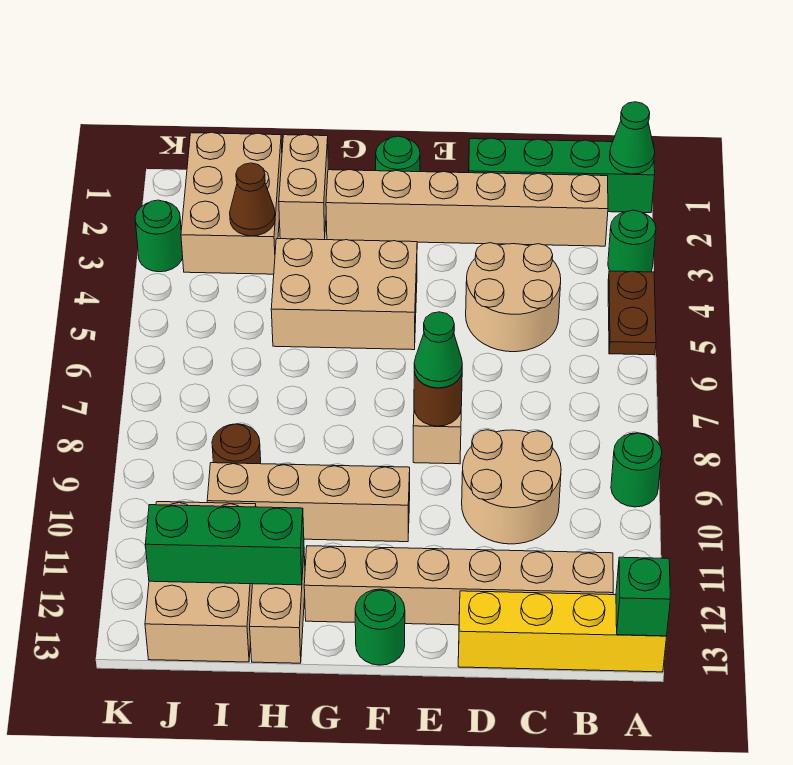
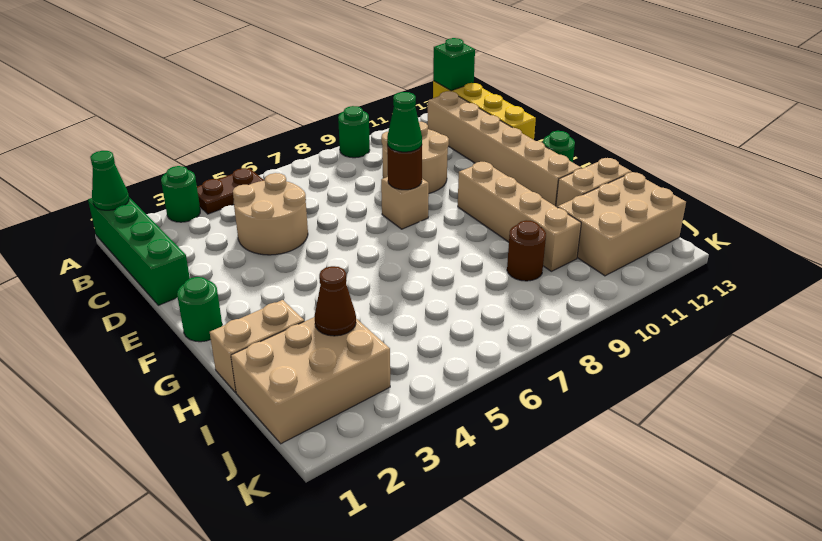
tan 1x6 brick [326,170,608,246] -> none
tan 2x3 brick [271,239,417,350] -> none
green 1x3 brick [145,505,304,585] -> none
green 1x1 round brick [135,200,183,272] -> none

